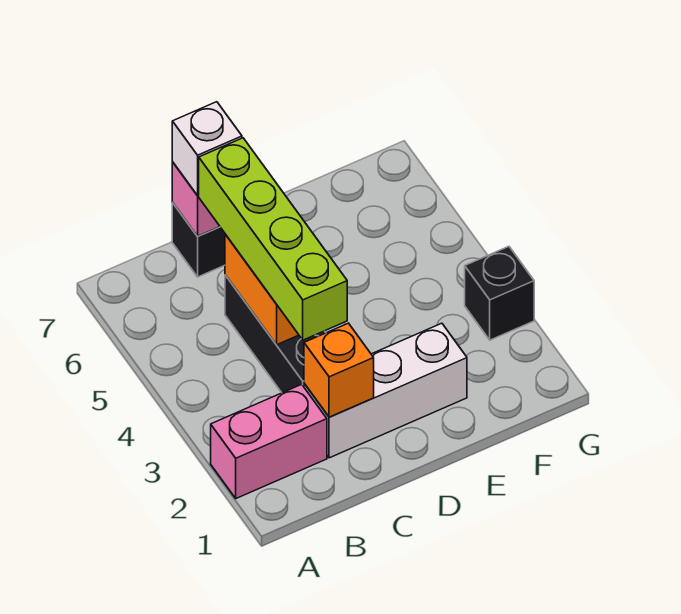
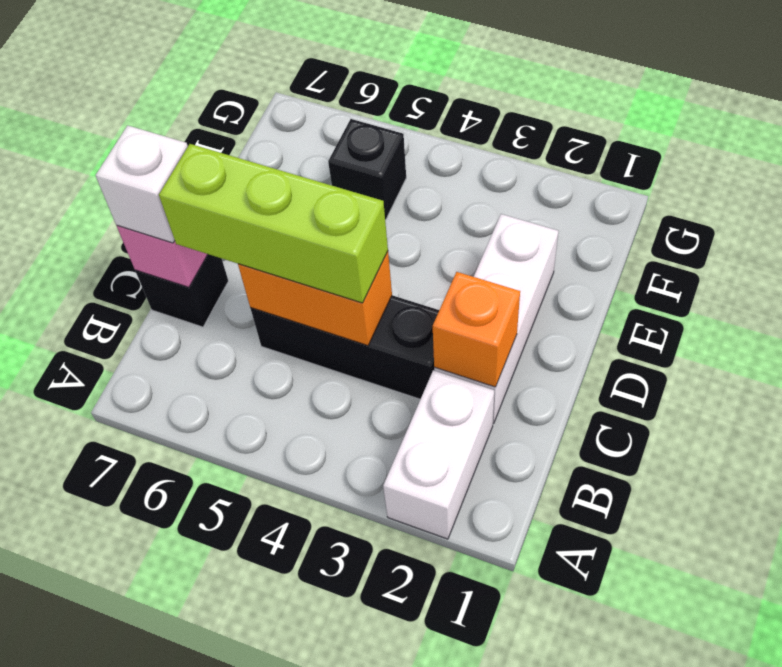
pink 1x2 brick [211,384,327,498] -> white 1x2 brick [383,370,494,539]
lime 1x4 brick [199,138,347,340] -> lime 1x3 brick [159,144,388,303]
black 1x1 brick [465,247,534,340] -> black 1x1 brick moved to [328,119,406,220]

